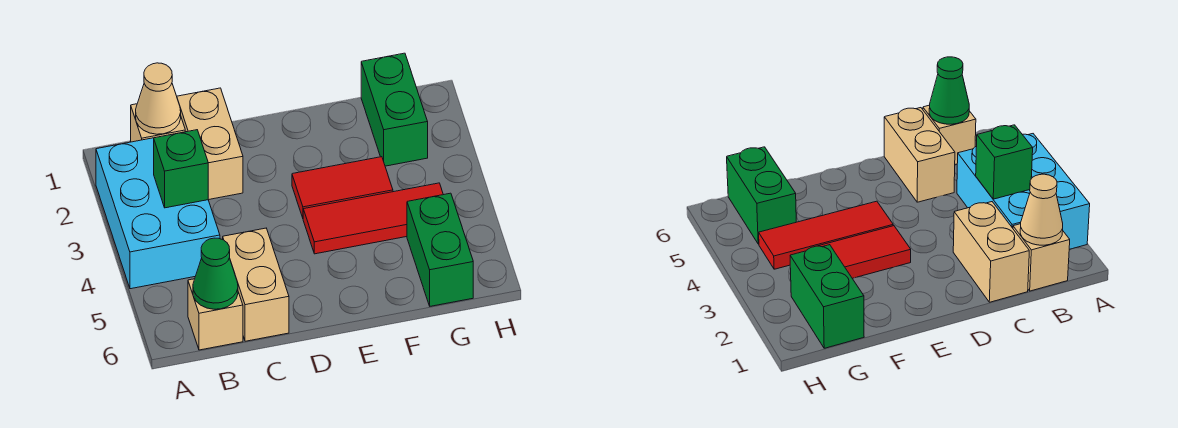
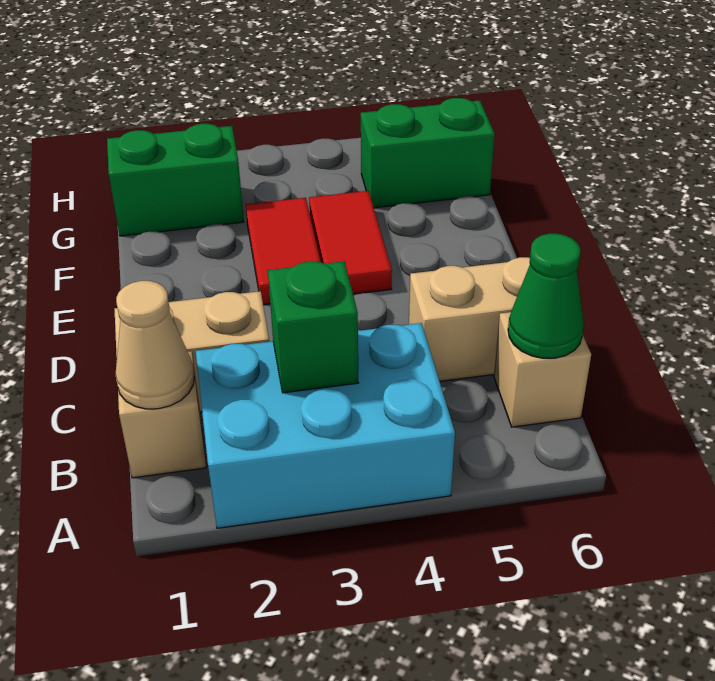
red 1x3 tile [303,183,443,254] -> red 1x2 tile [309,191,392,294]

